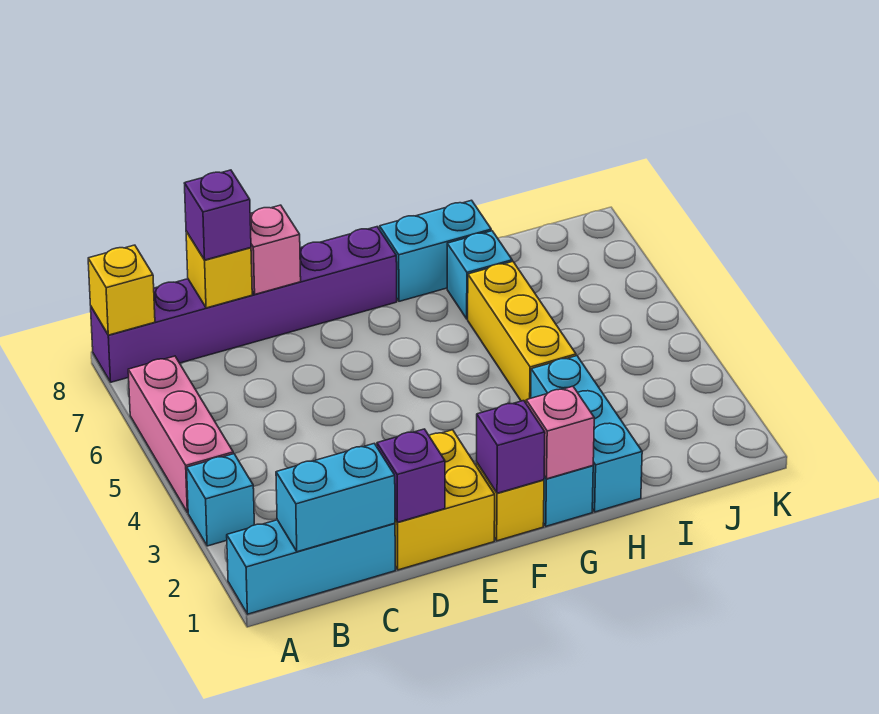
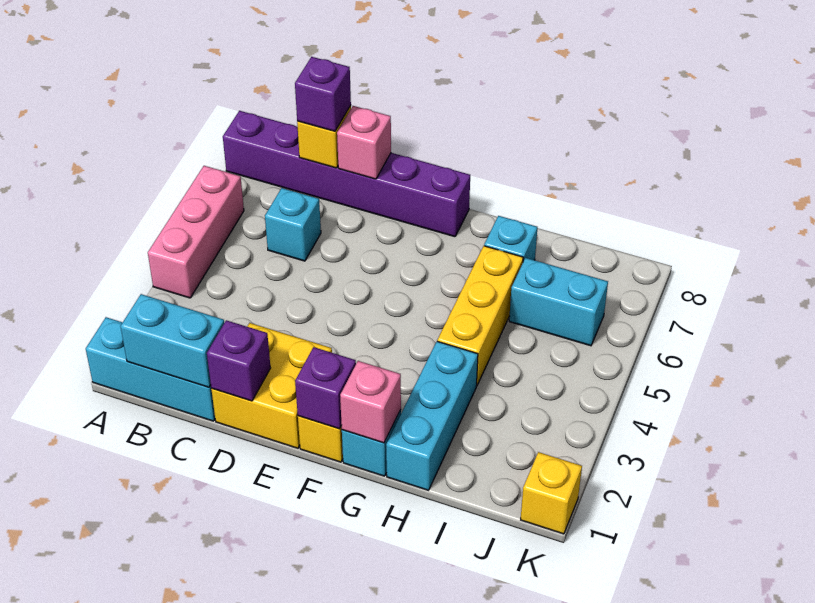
cyan 1x1 brick [187,454,254,546] -> cyan 1x1 brick moved to [265,188,321,261]
yellow 1x1 brick [88,245,155,335] -> yellow 1x1 brick moved to [521,452,582,534]
cyan 1x2 brick [380,200,491,301] -> cyan 1x2 brick moved to [509,258,608,346]

